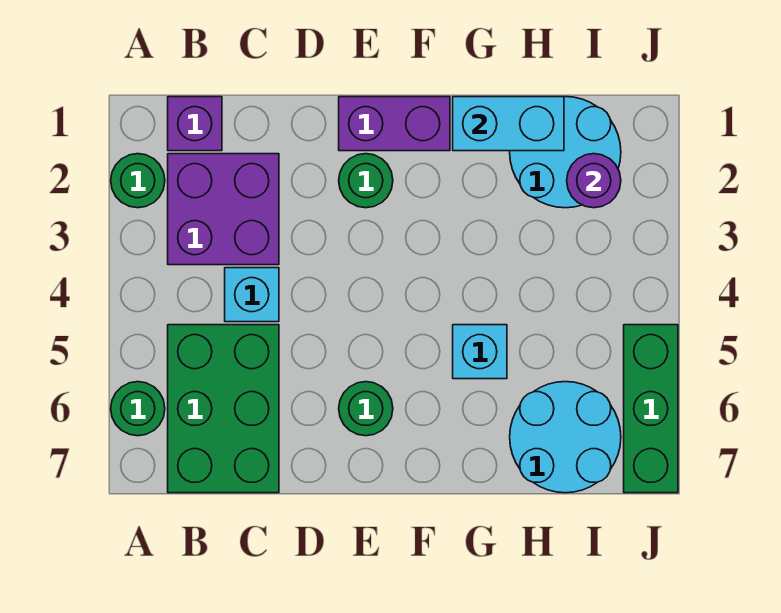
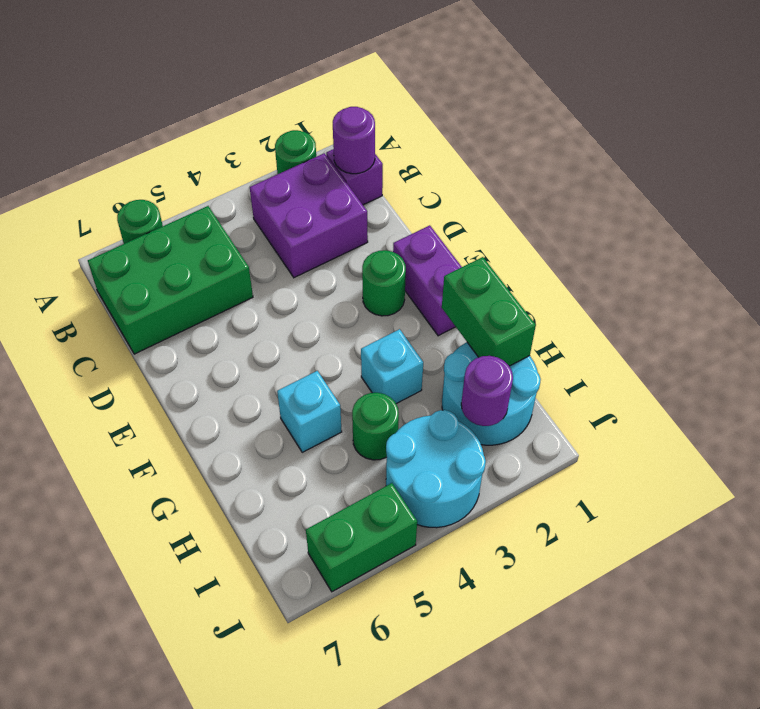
none -> purple 1x1 round brick [333,107,375,174]
cyan 1x1 brick [225,268,279,322] -> cyan 1x1 brick moved to [361,329,423,404]
green 1x1 round brick [339,382,393,436] -> green 1x1 round brick moved to [352,393,399,460]
cyan 1x2 brick [453,97,564,151] -> green 1x2 brick [442,257,536,366]
cyan 2x2 round brick [510,382,621,493] -> cyan 2x2 round brick moved to [386,410,486,528]
green 1x3 brick [624,325,678,493] -> green 1x2 brick [306,483,417,592]

